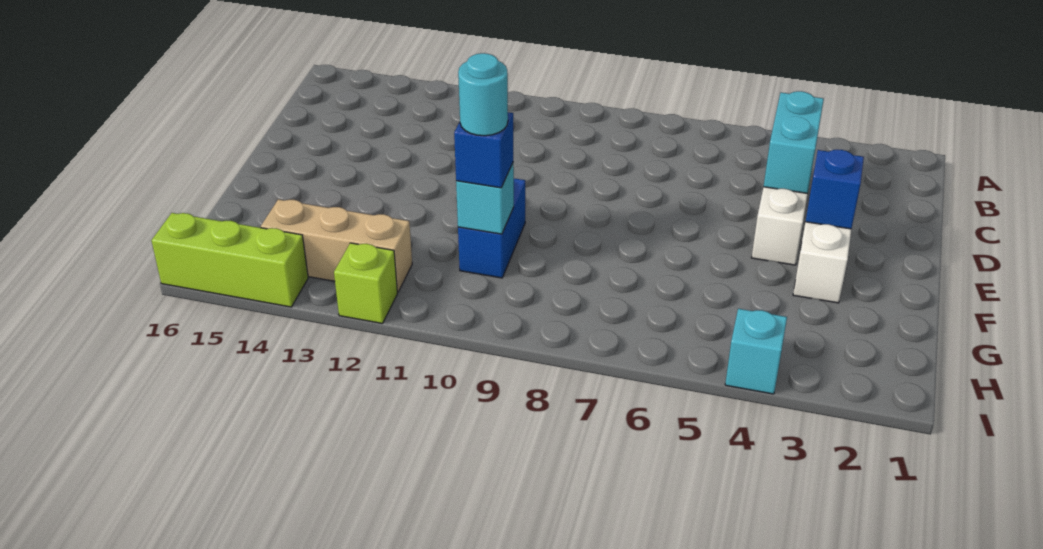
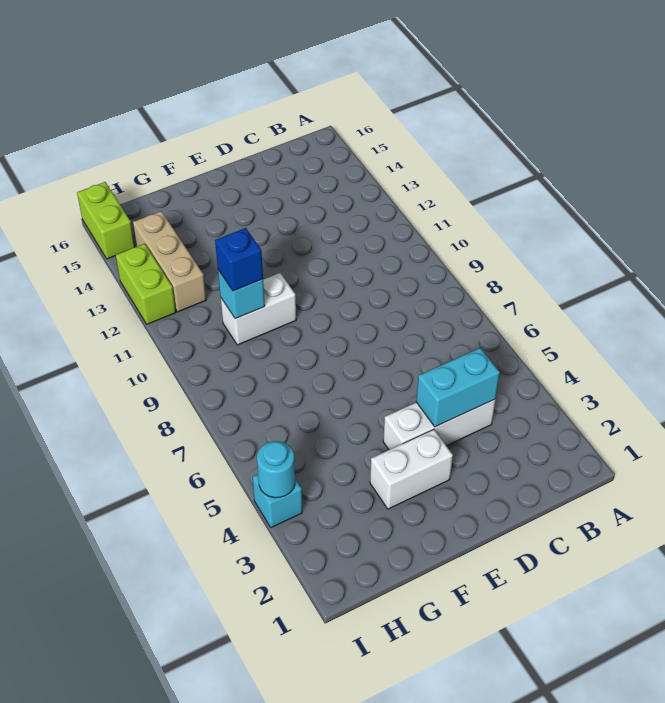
blue 1x1 brick [805,149,864,229] -> none
blue 1x2 brick [458,178,525,278] -> white 1x2 brick [221,273,296,345]
cyan 1x1 round brick [458,53,508,136] -> cyan 1x1 round brick moved to [257,441,295,498]
lime 1x1 brick [334,243,398,324] -> lime 1x2 brick [116,244,176,324]
lime 1x3 brick [151,213,308,307] -> lime 1x2 brick [77,182,135,259]

